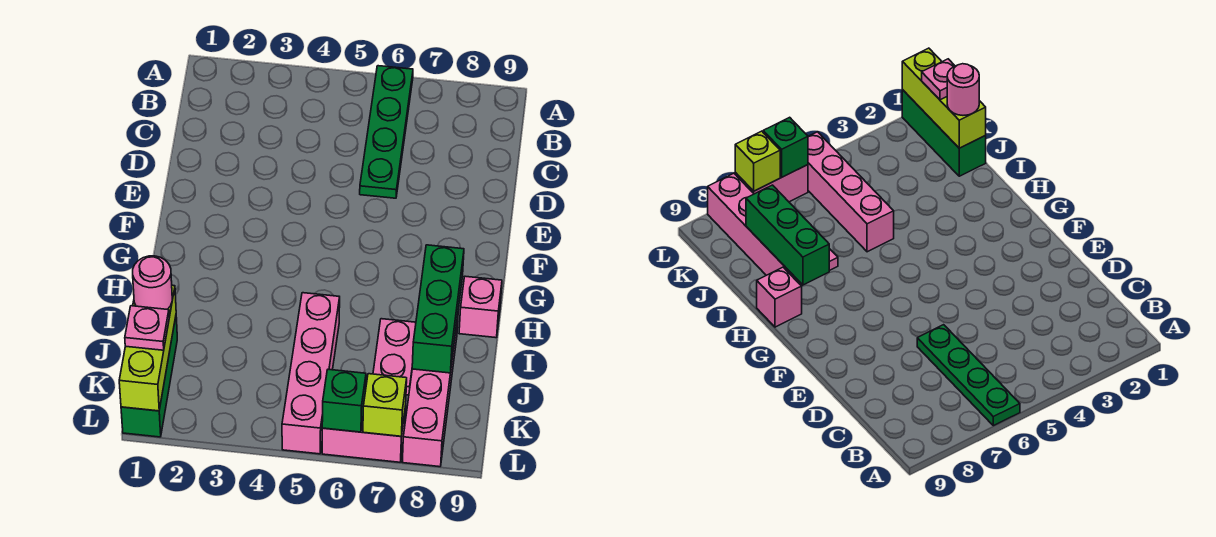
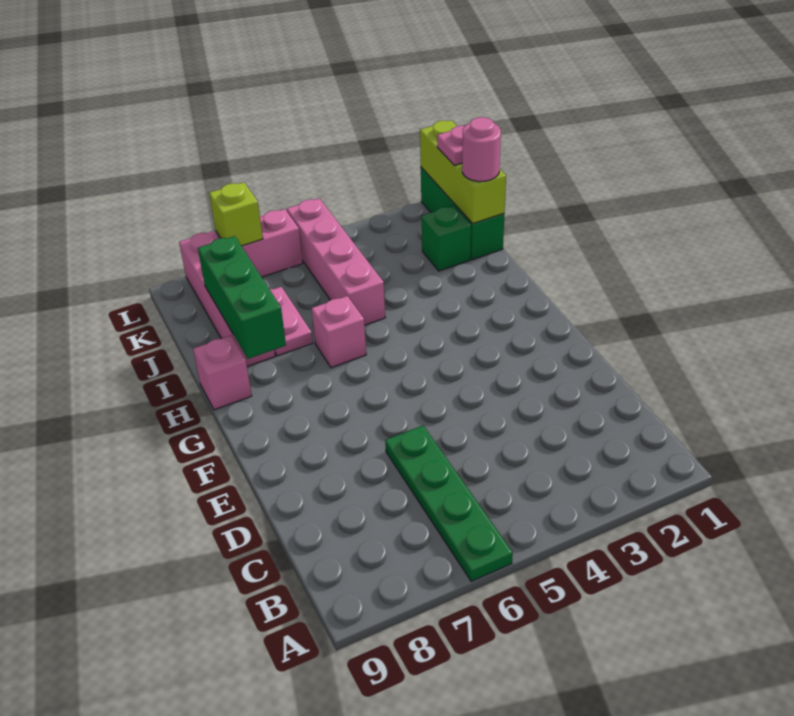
none -> pink 1x1 brick [312,296,366,368]
green 1x1 brick [322,369,366,432] -> green 1x1 brick moved to [422,205,471,271]

